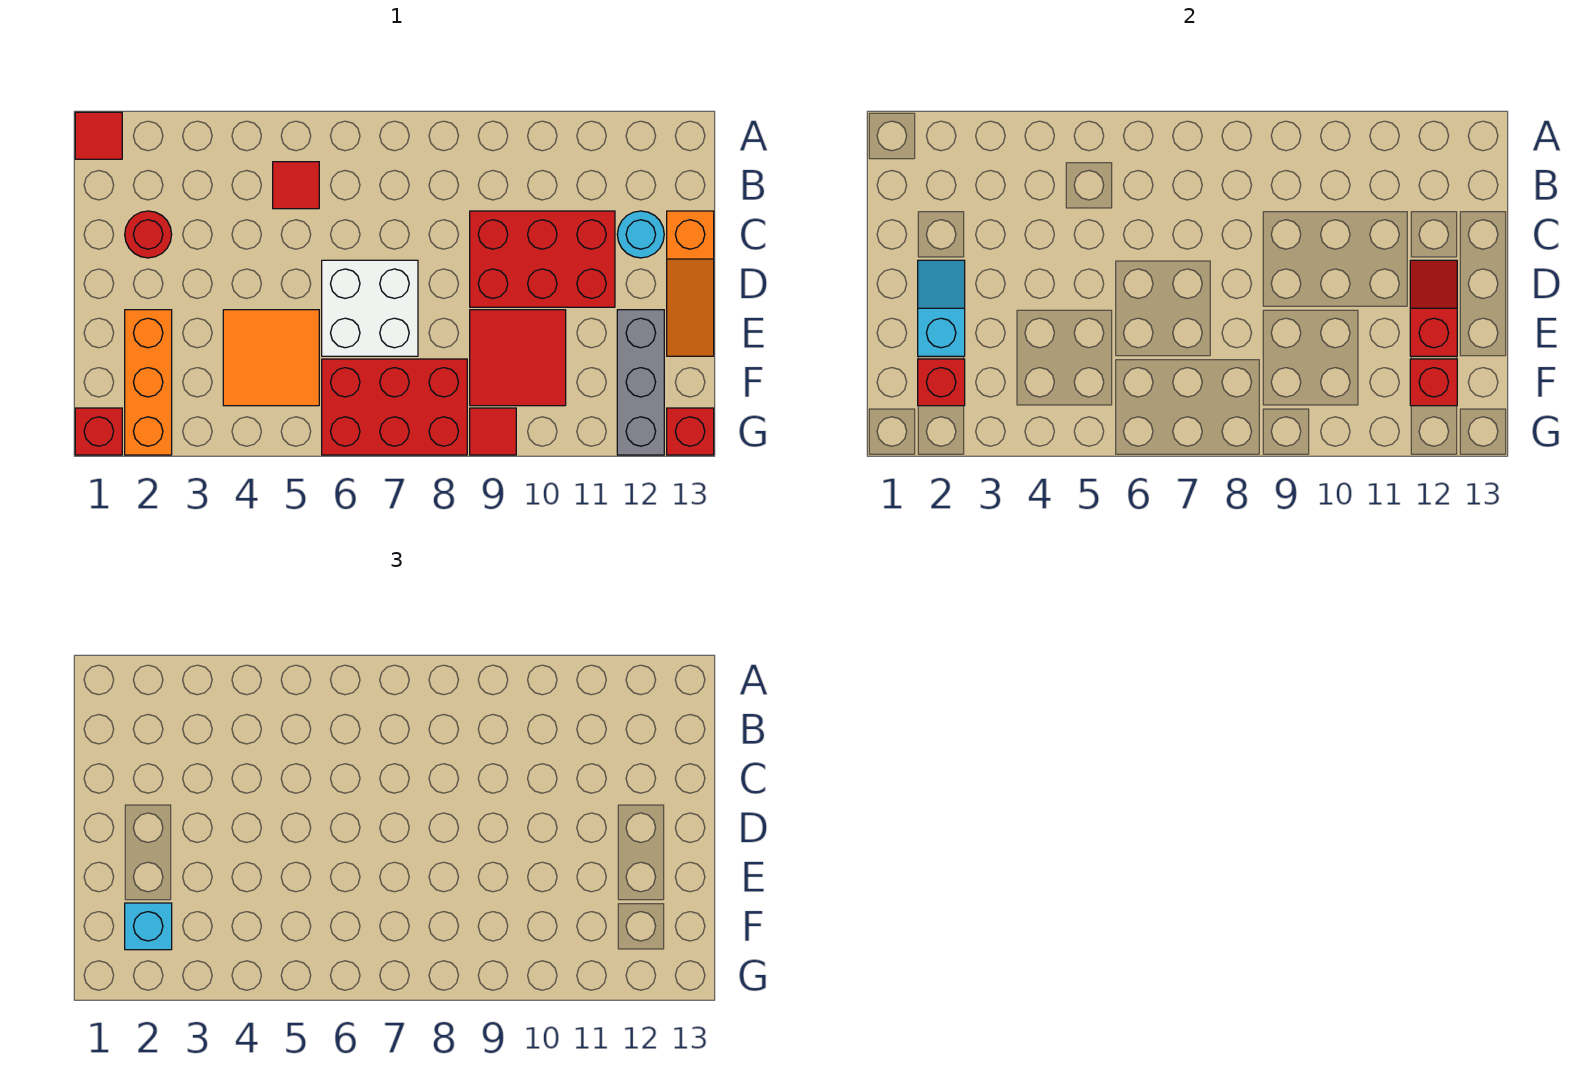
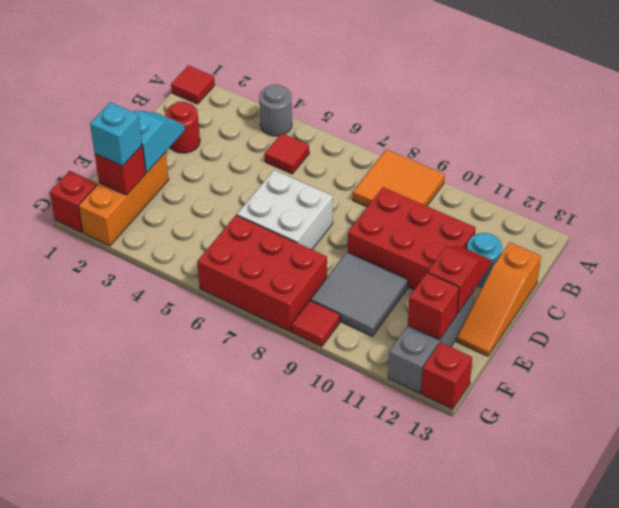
none -> grey 1x1 round brick [259,84,292,136]
orange 2x2 tile [223,310,319,406] -> orange 2x2 tile moved to [353,149,445,207]
red 2x2 tile [470,310,566,406] -> grey 2x2 tile [311,252,408,336]

